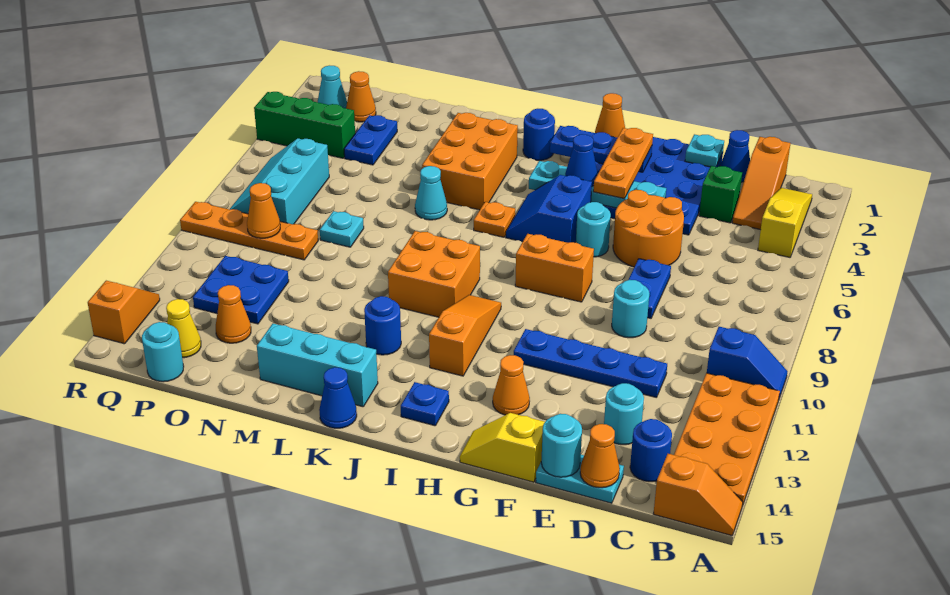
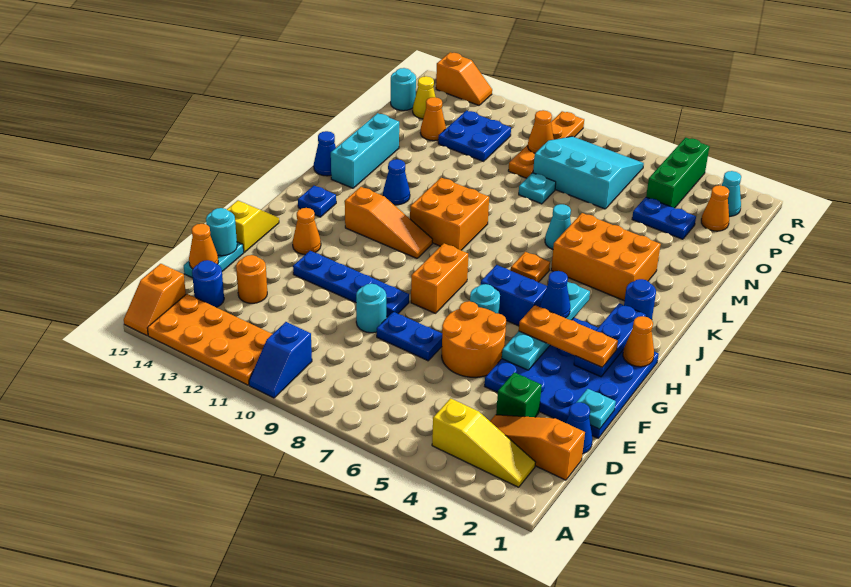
blue 1x4 plate [514,329,667,397] -> blue 1x4 plate turned to [293,251,409,317]
cyan 1x1 round brick [604,383,644,445] -> orange 1x1 round brick [236,255,267,303]
blue 1x1 round brick [364,296,401,355] -> blue 1x1 cone [383,159,410,205]
cyan 2x3 slope [230,139,329,224] -> cyan 3x3 slope [533,136,644,209]

